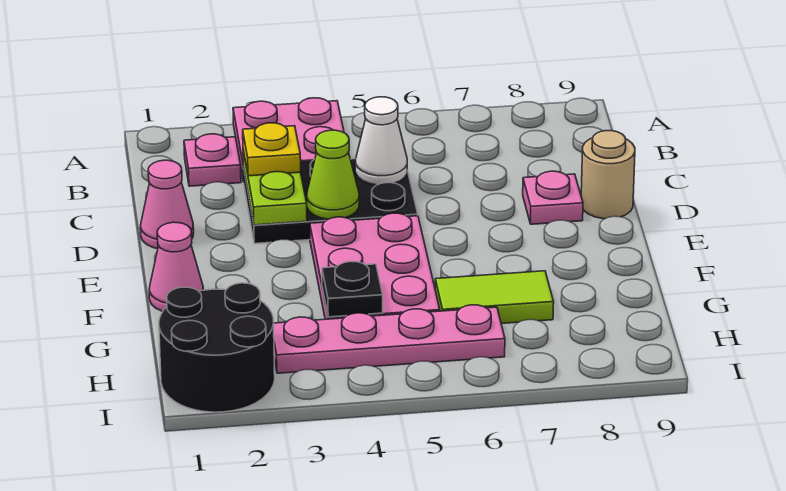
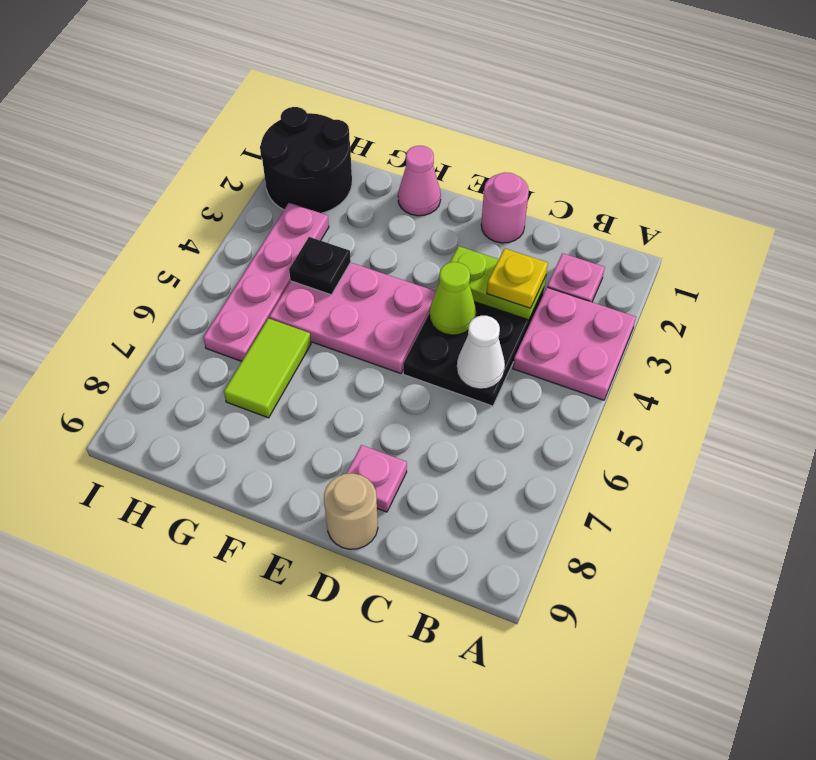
pink 1x1 cone [140,160,194,249] -> pink 1x1 round brick [481,172,529,243]

